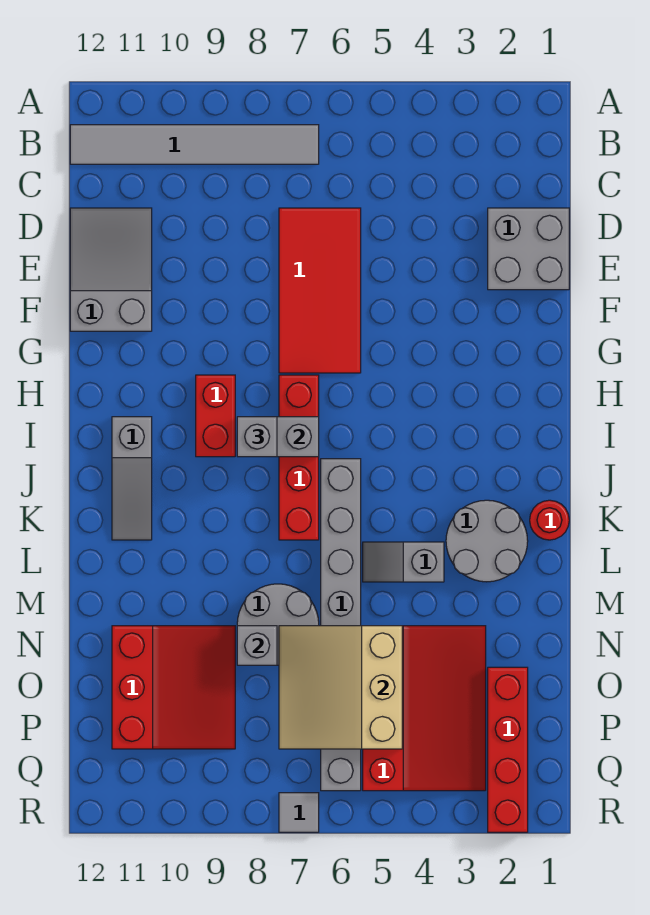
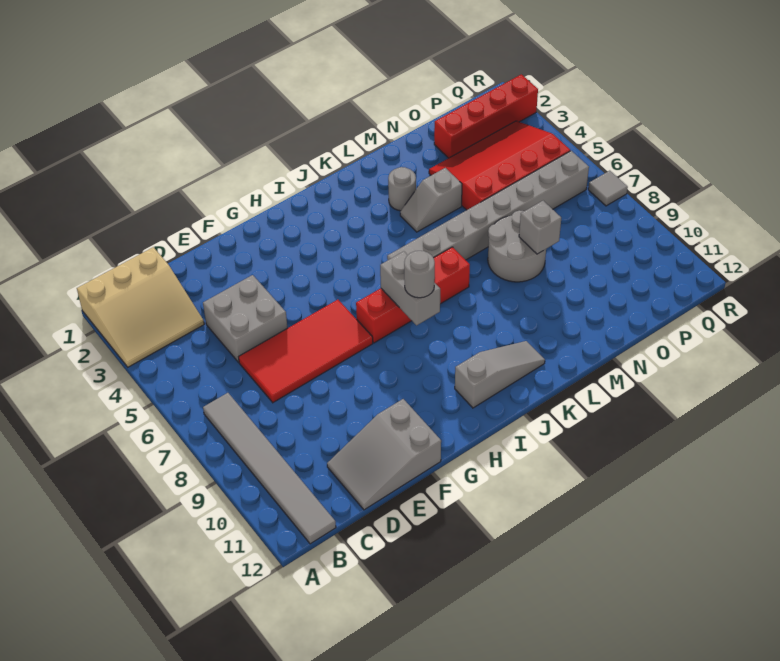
grey 2x2 brick [488,208,569,290] -> grey 2x2 brick moved to [203,275,287,362]
red 1x2 brick [196,375,235,457] -> none
grey 1x1 brick [237,417,277,457] -> grey 1x1 round brick [404,251,435,298]
red 1x1 round brick [530,500,569,540] -> none
grey 2x2 round brick [446,500,528,582] -> grey 1x1 round brick [388,167,416,211]
grey 1x2 slope [363,542,444,582] -> grey 1x2 slope turned to [400,168,462,232]
tan 3x3 slope [279,626,402,749] -> tan 3x3 slope moved to [77,247,204,367]
red 3x3 slope [112,626,235,749] -> none

